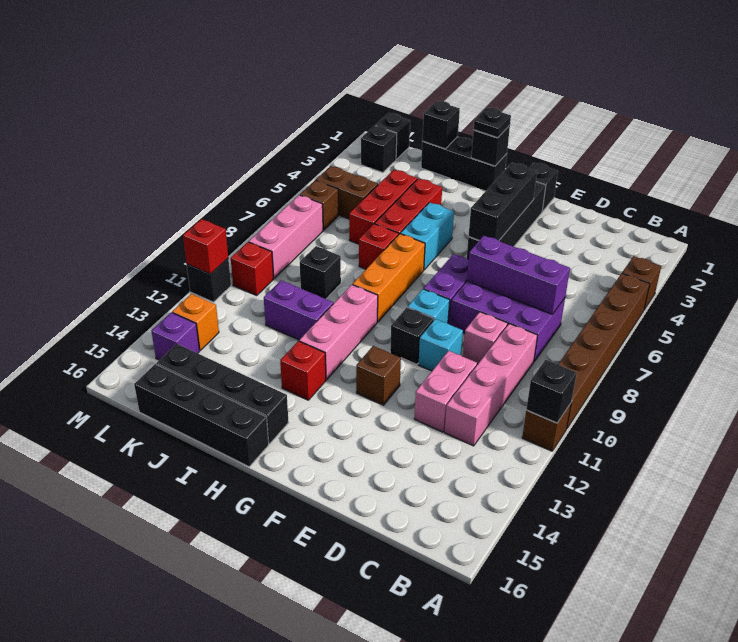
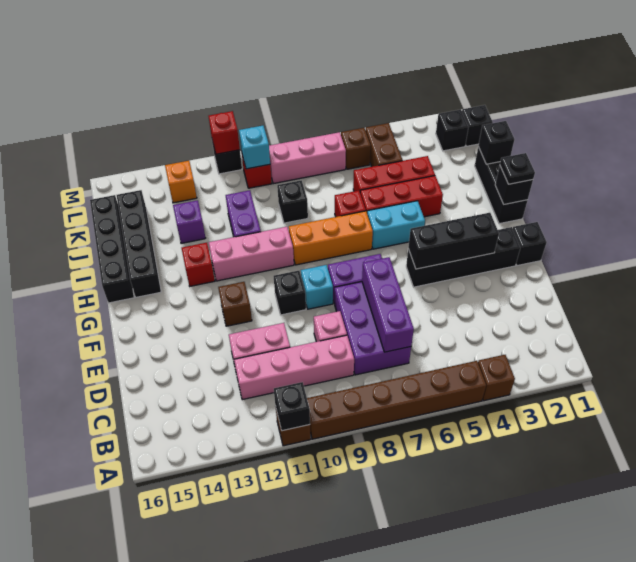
cyan 1x1 brick [419,319,463,371] -> cyan 1x1 brick moved to [239,126,270,169]
purple 1x1 brick [151,312,200,360] -> purple 1x1 brick moved to [173,200,205,243]

